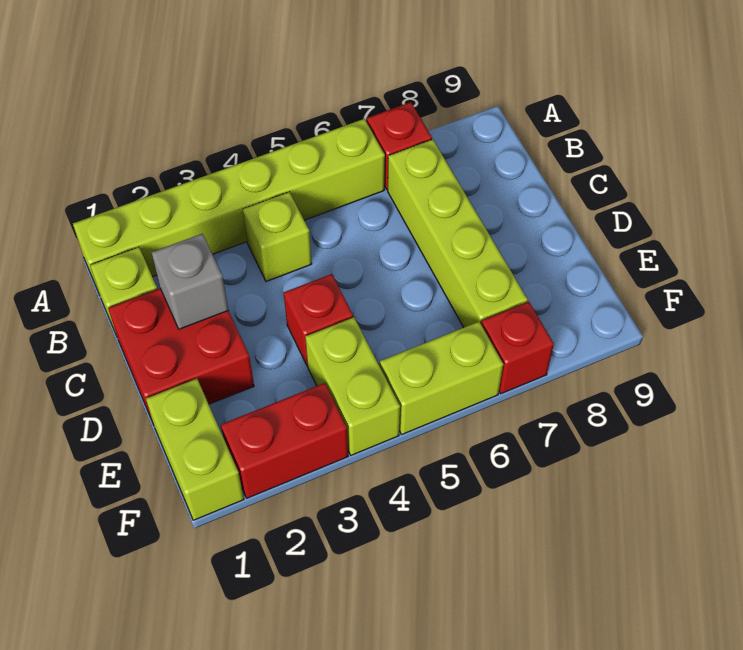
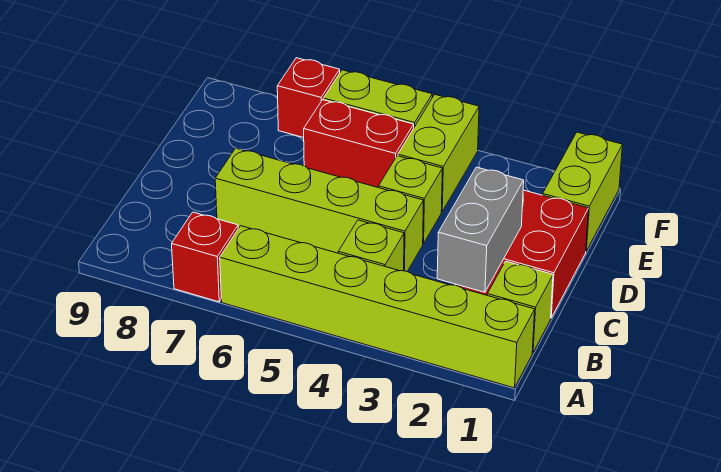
lime 1x4 brick [388,139,528,327] -> lime 1x4 brick turned to [215,148,424,271]
grey 1x1 brick [151,234,228,329] -> grey 1x2 brick [437,167,524,292]
red 1x1 brick [284,274,353,365] -> lime 1x1 brick [379,156,442,244]
red 1x2 brick [221,383,348,498] -> red 1x2 brick moved to [304,100,414,188]

